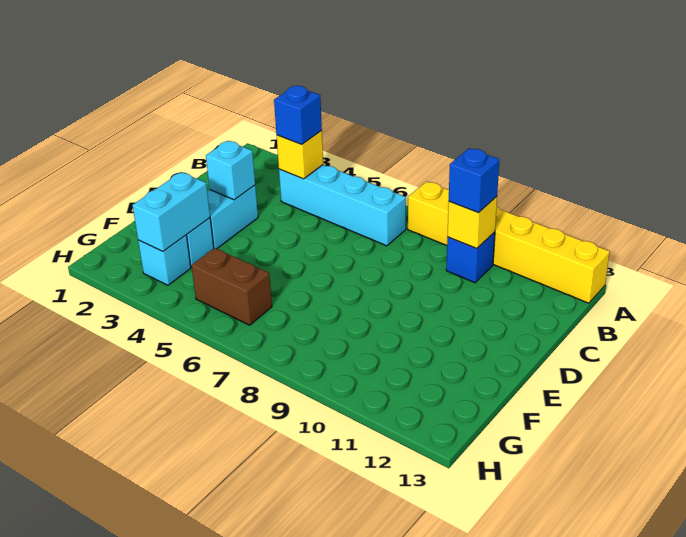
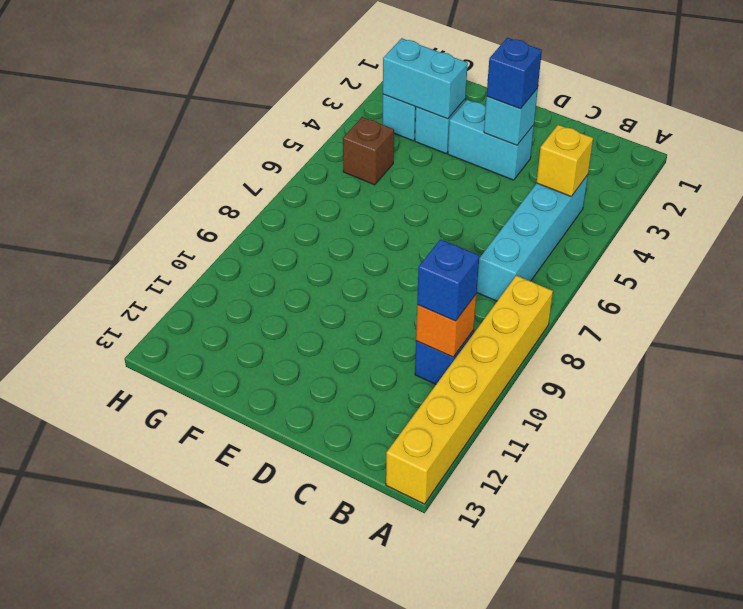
blue 1x1 brick [274,86,322,145] -> blue 1x1 brick moved to [487,38,542,109]
yellow 1x1 brick [447,197,497,249] -> orange 1x1 brick [416,295,476,357]
brown 1x2 brick [191,248,272,325] -> brown 1x1 brick [343,117,394,185]

